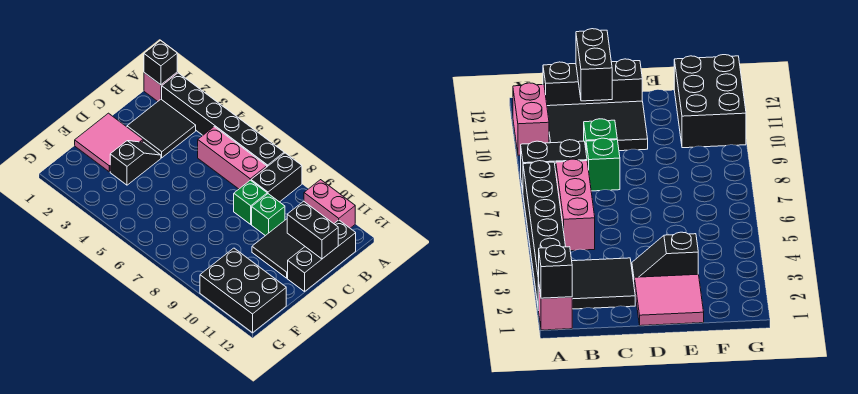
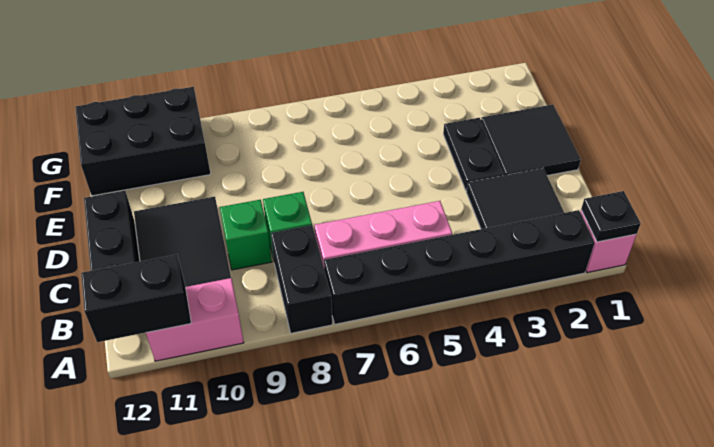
black 1x1 brick [144,41,177,85] -> black 1x1 plate [581,191,641,242]
black 1x2 brick [287,201,338,259] -> black 1x2 brick moved to [81,255,191,342]
pink 2x2 tile [75,113,143,172] -> black 2x2 tile [481,105,581,175]
black 1x2 slope [110,141,161,185] -> black 1x2 plate [443,118,504,191]

